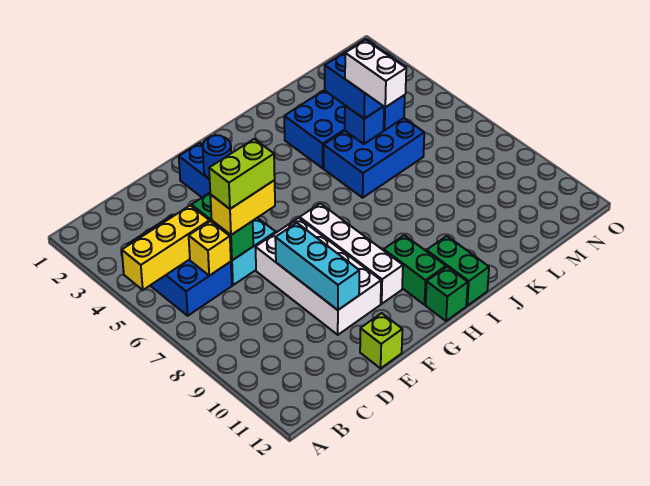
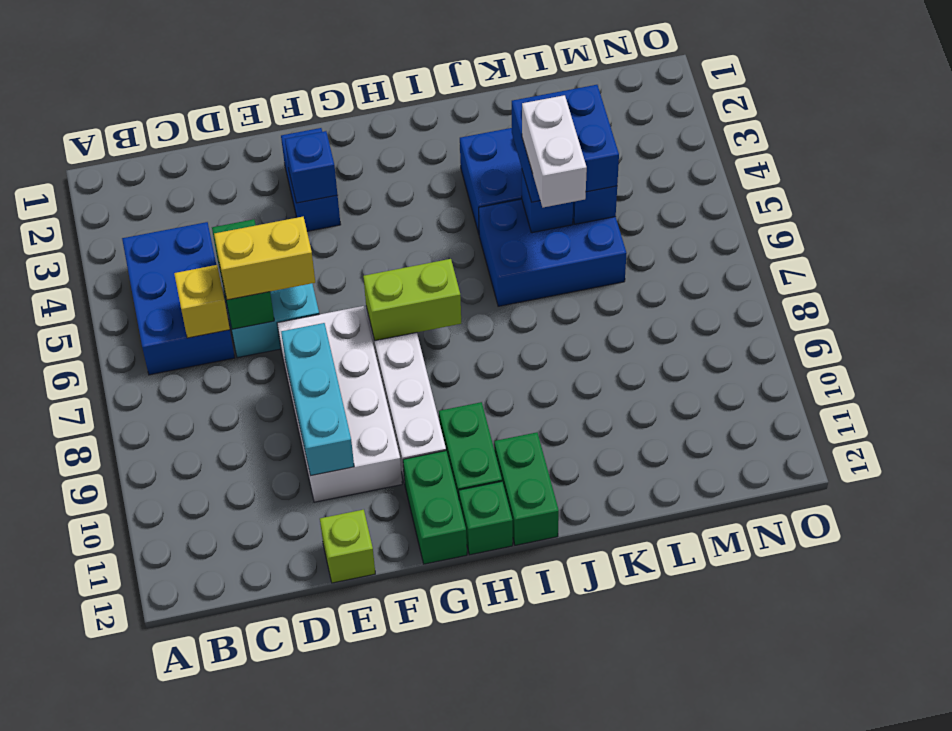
yellow 1x3 brick [122,205,210,290] -> none
lime 1x2 brick [209,139,275,209] -> lime 1x2 brick moved to [363,259,461,341]
blue 1x1 round brick [203,135,231,179] -> blue 1x1 brick [285,131,337,203]
none -> green 1x2 brick [403,451,467,564]

